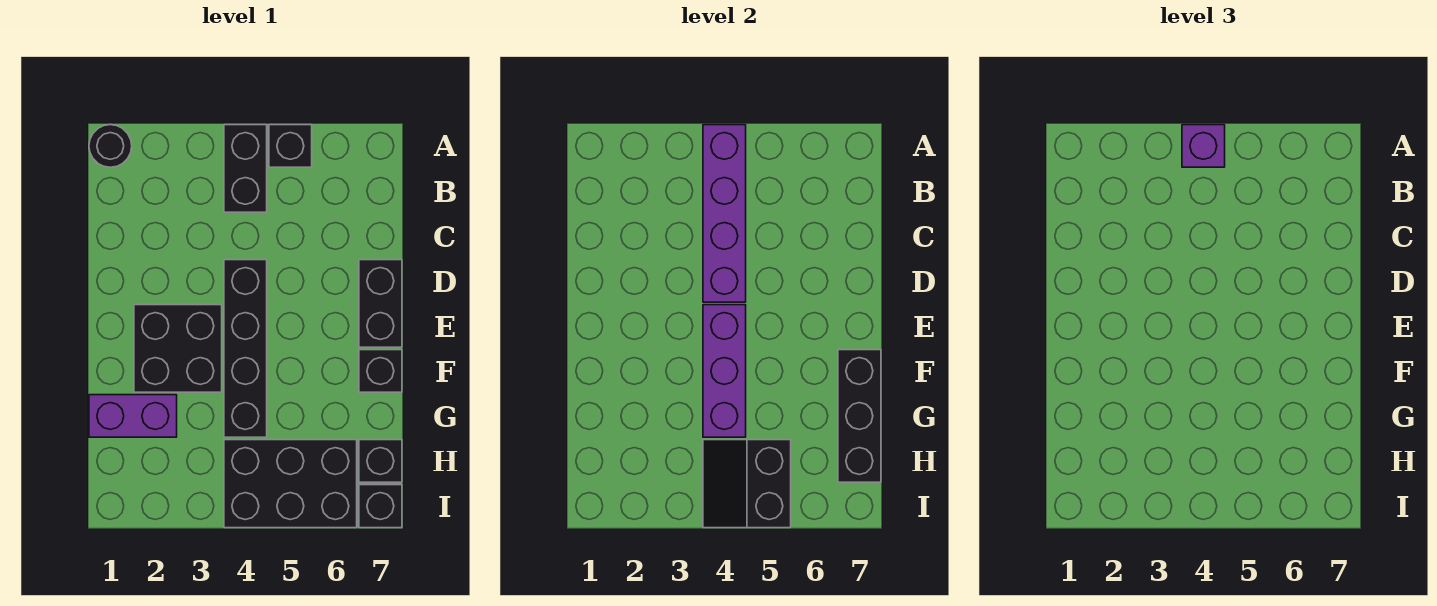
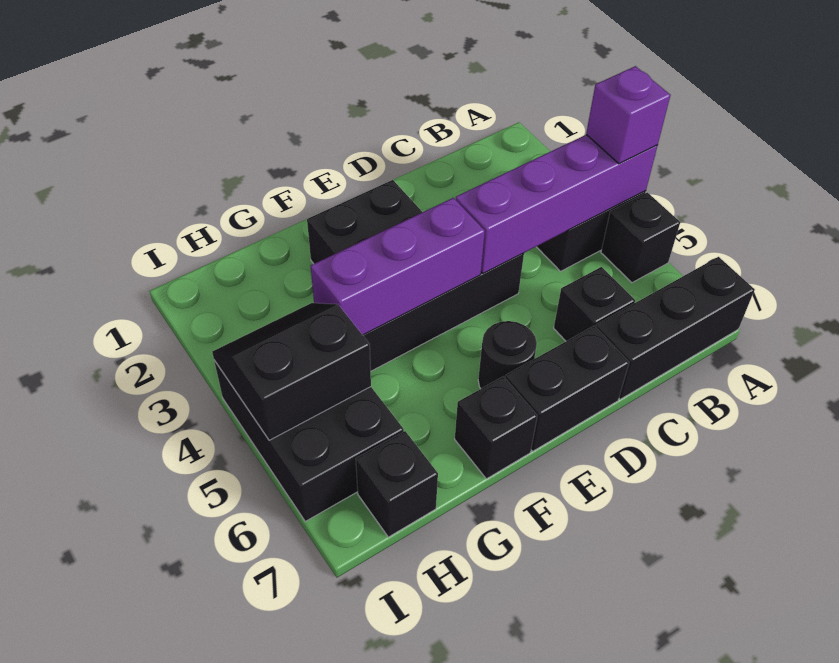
black 1x1 round brick [89,125,132,167] -> black 1x1 round brick moved to [478,321,537,389]
black 1x3 brick [838,350,881,482] -> black 1x3 brick moved to [596,257,755,399]
purple 1x2 brick [89,395,177,437] -> none
black 1x1 brick [359,485,402,528] -> black 1x1 brick moved to [554,267,635,341]

